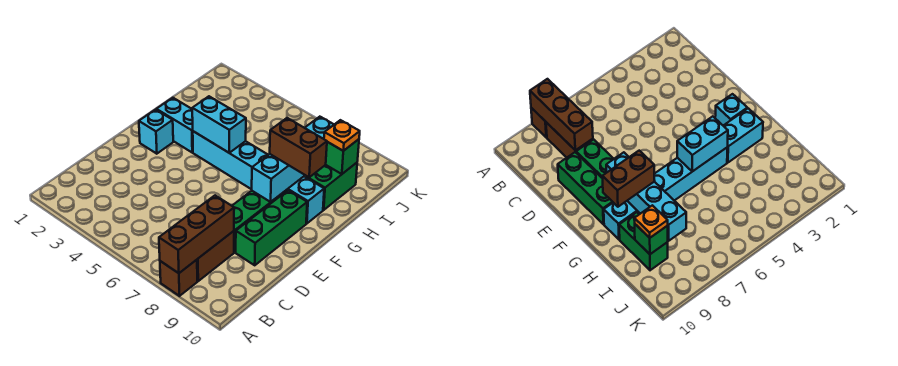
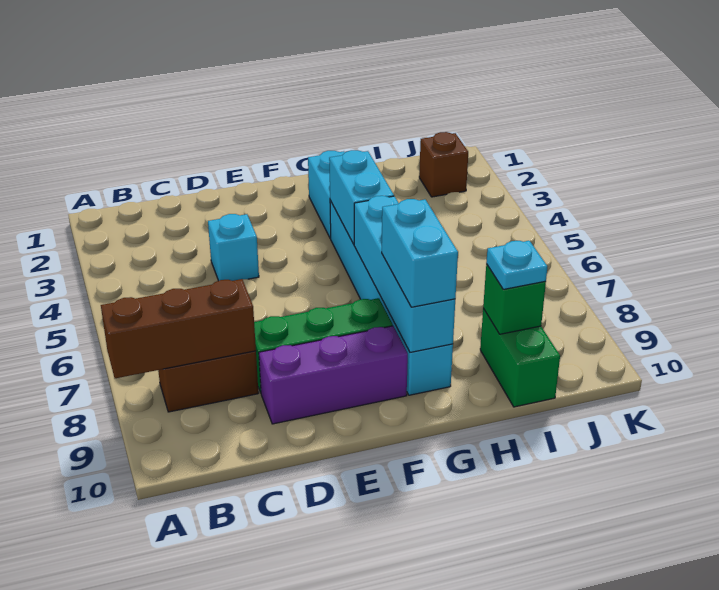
brown 1x1 brick [160,260,197,296] -> brown 1x1 brick moved to [419,132,468,197]
green 1x3 brick [236,190,307,265] -> purple 1x3 brick [259,326,408,424]
cyan 1x1 brick [139,110,173,154] -> cyan 1x1 brick moved to [208,214,259,281]
cyan 1x4 brick [252,117,334,202] -> cyan 1x4 brick turned to [354,196,455,352]
brown 1x2 brick [270,118,327,177] -> cyan 1x2 brick [382,199,458,307]
green 1x2 brick [306,163,357,210] -> green 1x2 brick turned to [480,308,560,407]
orange 1x1 plate [324,120,360,151] -> cyan 1x1 plate [486,241,547,289]

